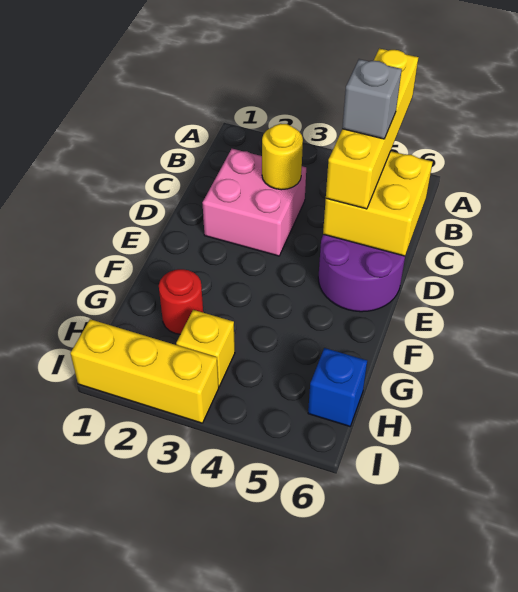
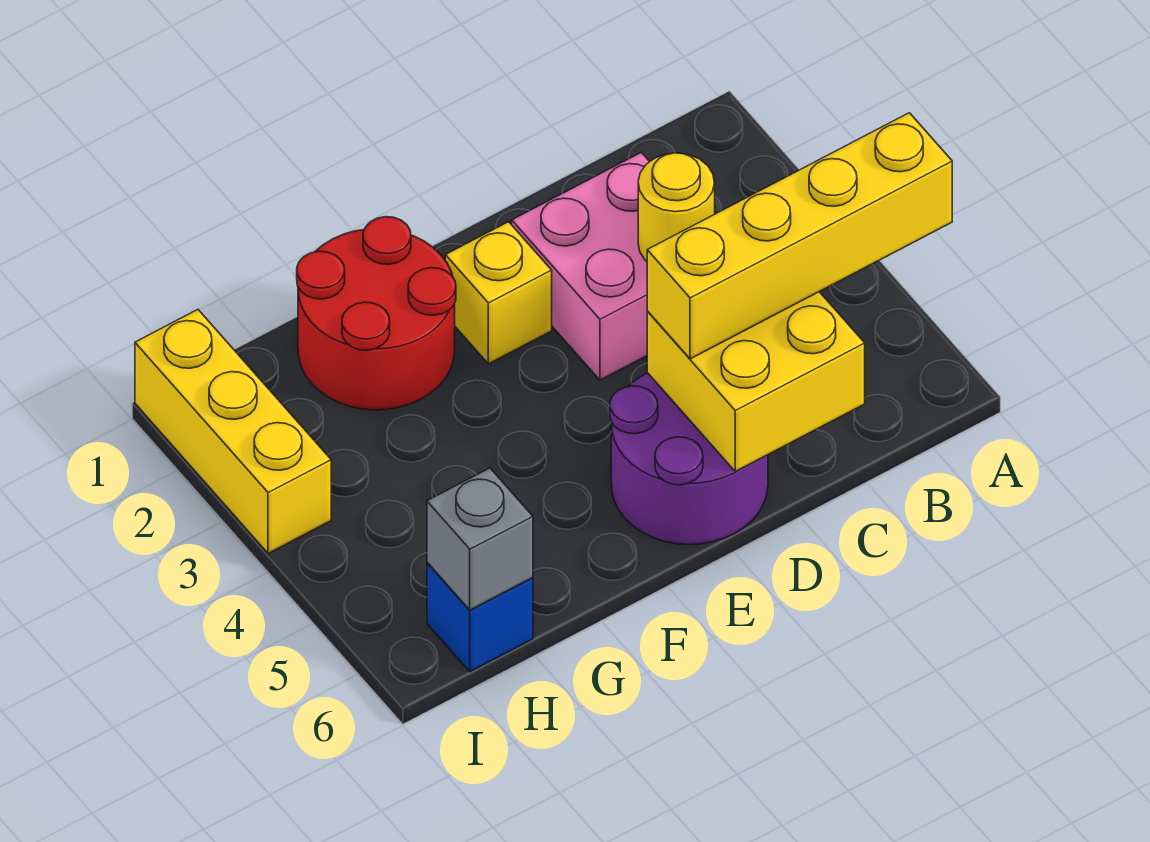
grey 1x1 brick [342,59,402,139] -> grey 1x1 brick moved to [427,468,533,610]
red 1x1 round brick [159,269,203,334] -> red 2x2 round brick [297,217,456,410]
yellow 1x1 brick [176,310,235,386] -> yellow 1x1 brick moved to [445,222,552,364]

